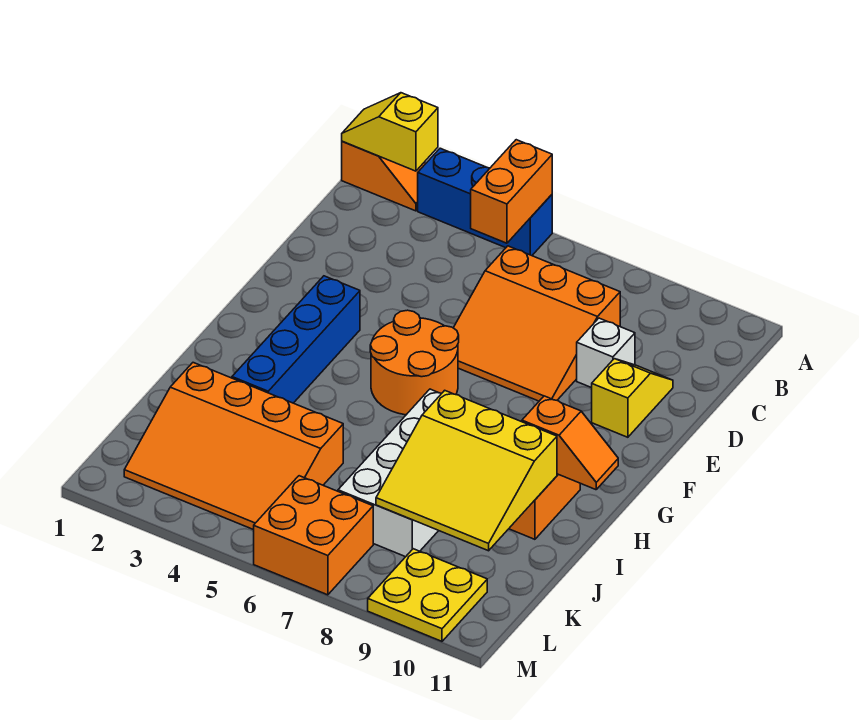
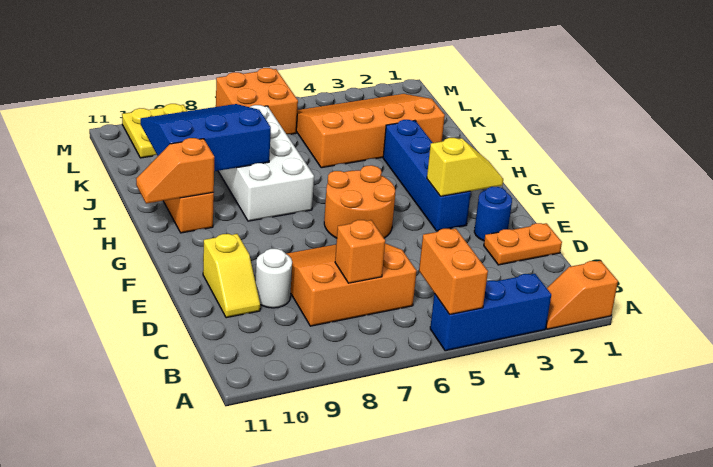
yellow 1x2 slope [342,93,438,171] -> yellow 1x2 slope moved to [427,138,503,196]
none -> orange 1x1 brick [335,220,385,283]
none -> orange 1x2 plate [484,223,562,265]
white 1x1 brick [577,318,635,388] -> white 1x1 round brick [255,249,292,308]
none -> blue 1x1 round brick [474,187,512,241]
yellow 3x3 slope [376,390,557,551] -> blue 3x3 slope [141,104,271,171]

